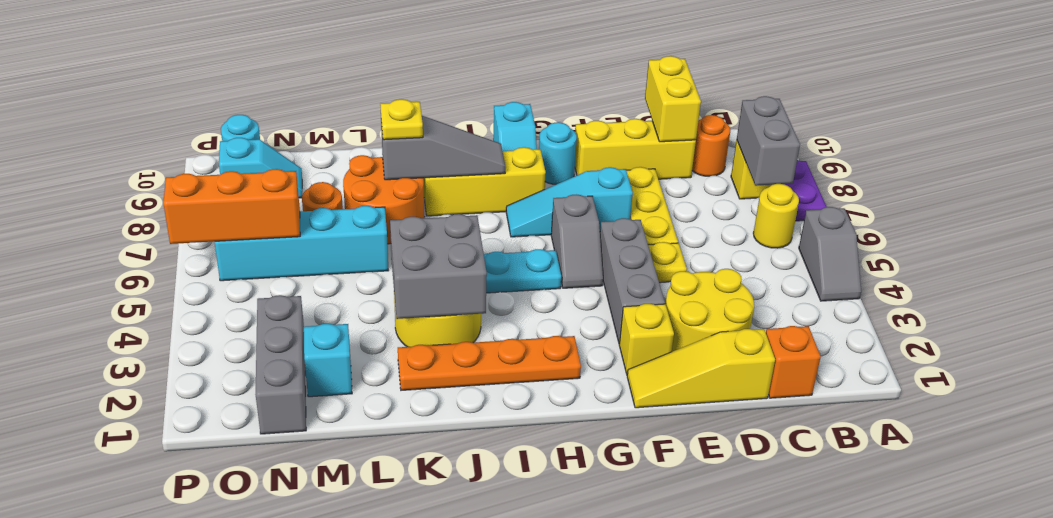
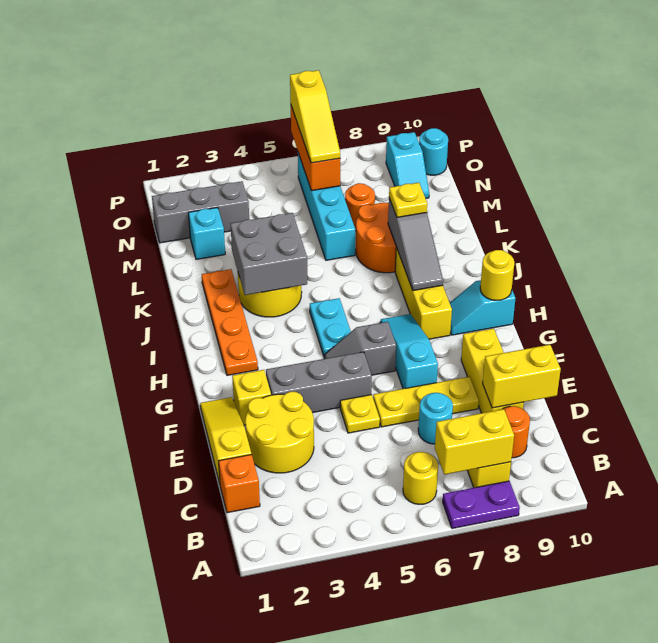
grey 1x2 slope [799,207,861,301] -> none
grey 1x2 brick [737,96,800,186] -> yellow 1x2 brick [435,409,514,475]
cyan 1x1 round brick [539,122,577,184] -> cyan 1x1 round brick moved to [418,393,453,444]
none -> yellow 1x1 round brick [480,250,514,300]
none -> yellow 1x3 slope [290,70,340,163]

